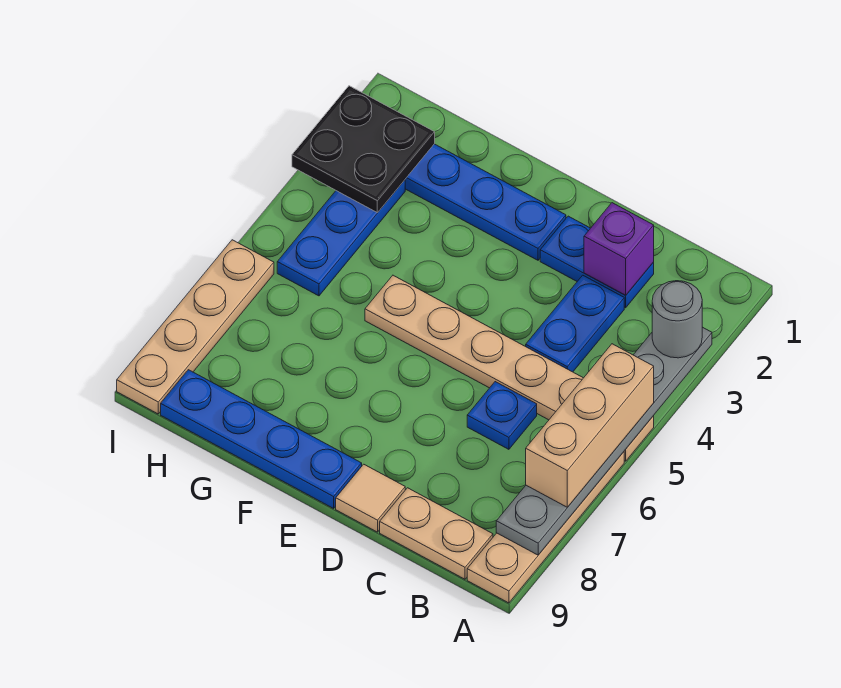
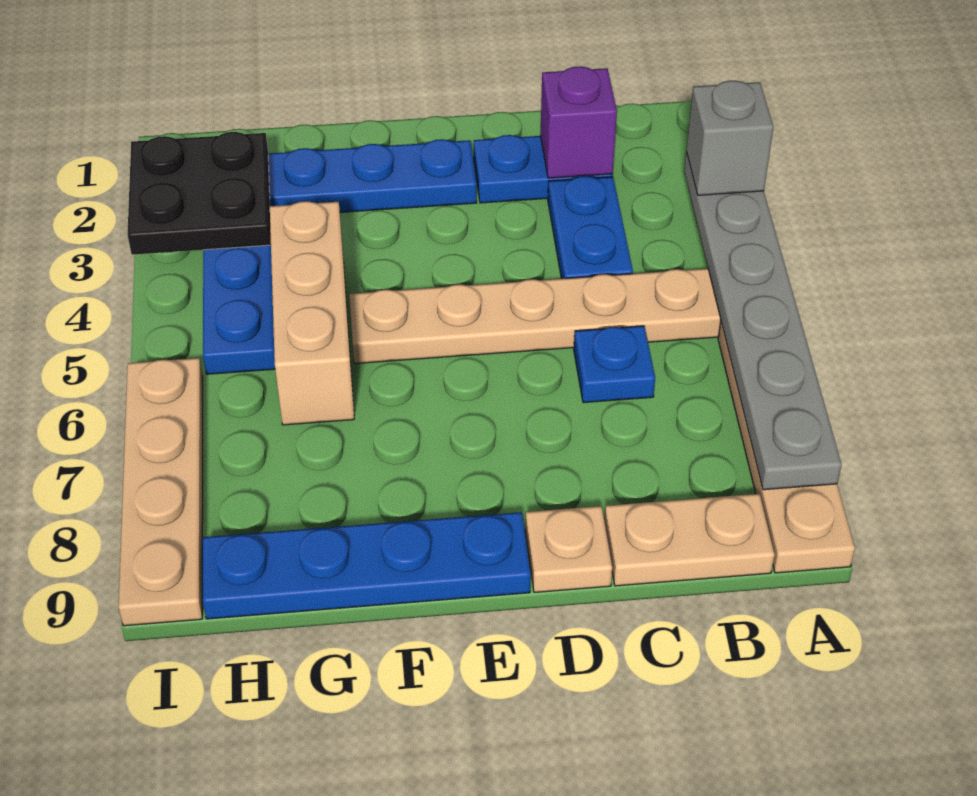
grey 1x1 round brick [652,281,702,358] -> grey 1x1 brick [686,81,774,195]
tan 1x3 brick [526,344,654,507] -> tan 1x3 brick moved to [270,201,354,425]
tan 1x1 tile [336,464,405,532] -> tan 1x1 plate [525,506,612,592]

